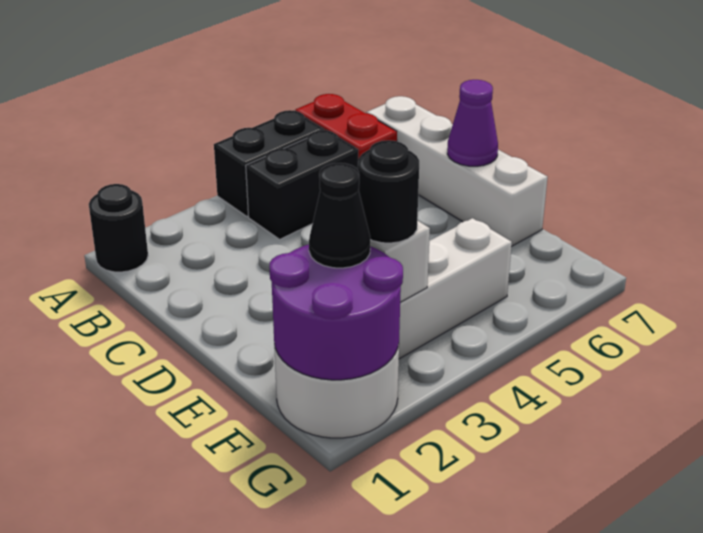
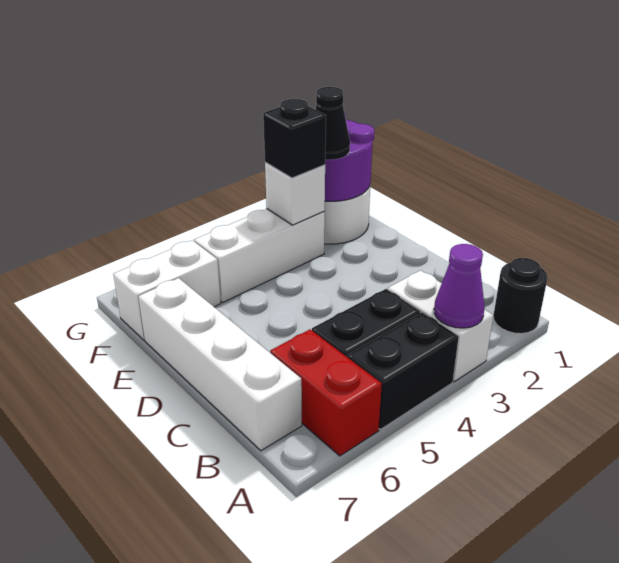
none -> white 1x2 brick [388,270,494,382]
purple 1x1 cone [447,80,498,166] -> purple 1x1 cone moved to [434,244,485,328]
black 1x1 round brick [358,140,419,243] -> black 1x1 brick [263,99,326,178]
none -> white 1x2 brick [113,240,221,340]

